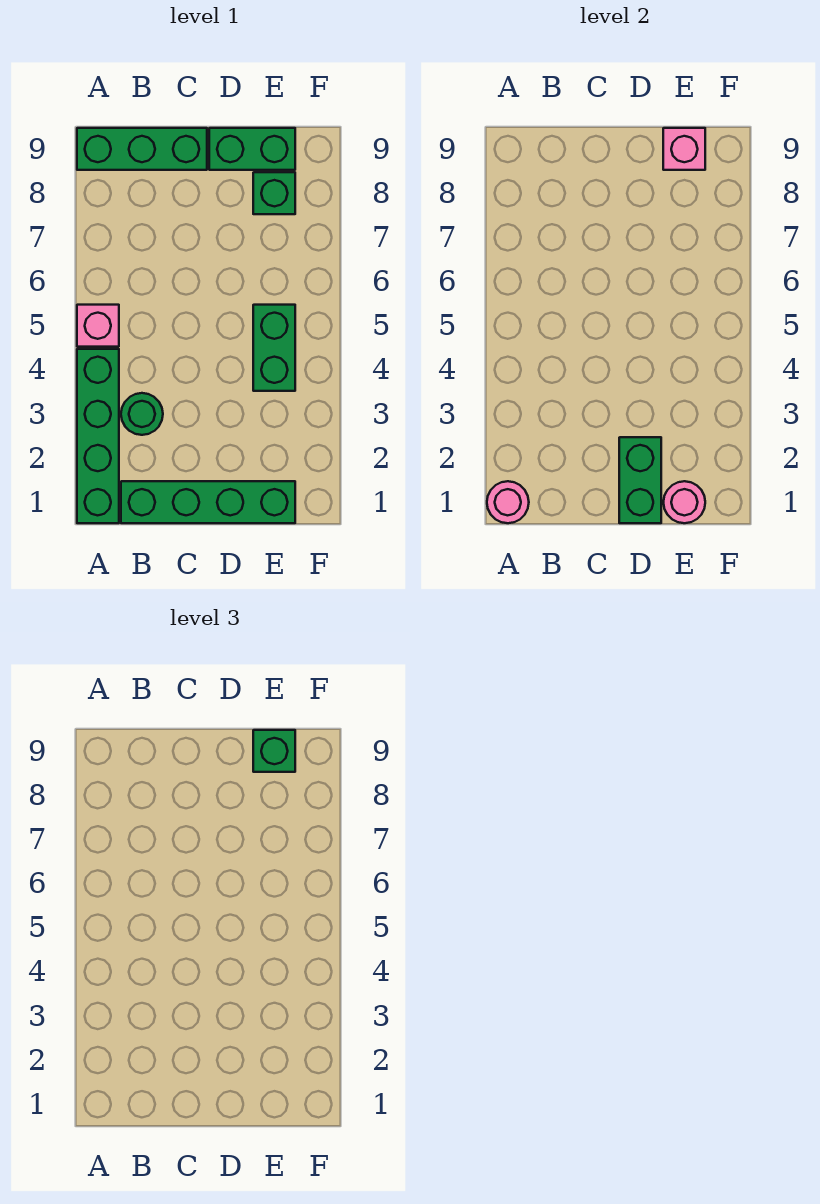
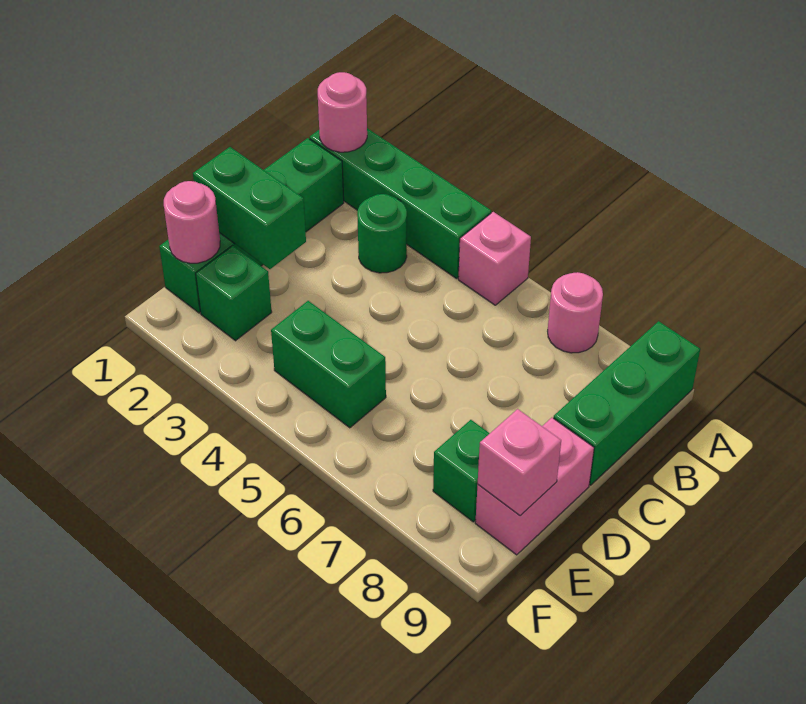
none -> pink 1x1 round brick [548,272,603,353]
green 1x2 brick [209,128,295,170] -> pink 1x2 brick [475,418,594,555]
green 1x1 brick [253,730,295,772] -> green 1x1 brick moved to [196,246,272,341]

